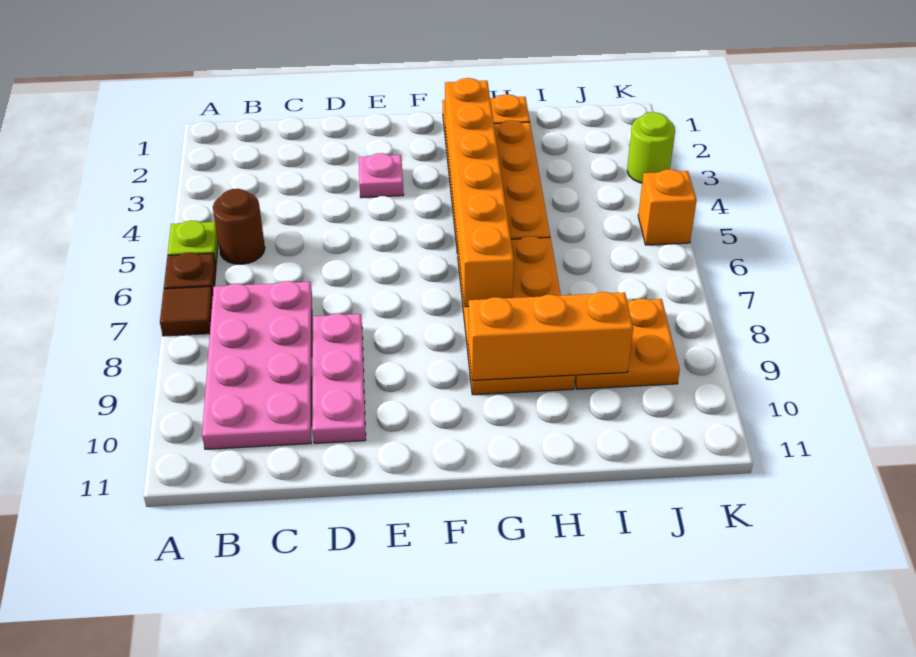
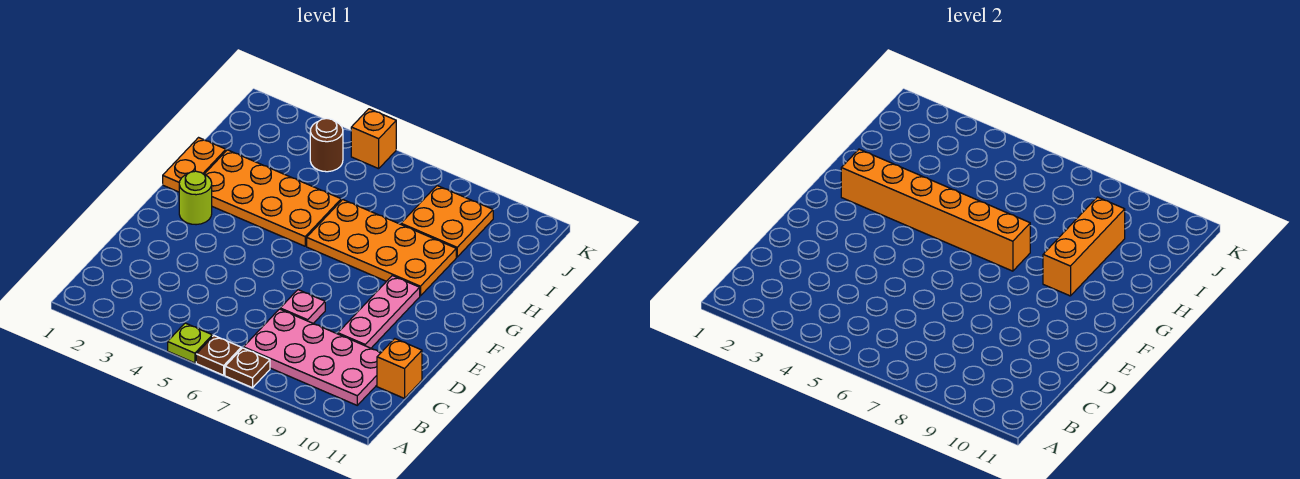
brown 1x1 tile [160,287,213,336] -> brown 1x1 plate [225,348,270,388]
brown 1x1 round brick [213,189,265,264] -> brown 1x1 round brick moved to [310,119,343,172]
none -> orange 1x1 brick [377,339,422,398]
pink 1x3 plate [312,314,366,443] -> pink 1x3 plate turned to [338,276,420,348]
pink 1x1 plate [359,153,404,198] -> pink 1x1 plate moved to [280,290,325,323]
lime 1x1 round brick [627,112,675,183] -> lime 1x1 round brick moved to [179,171,212,225]

